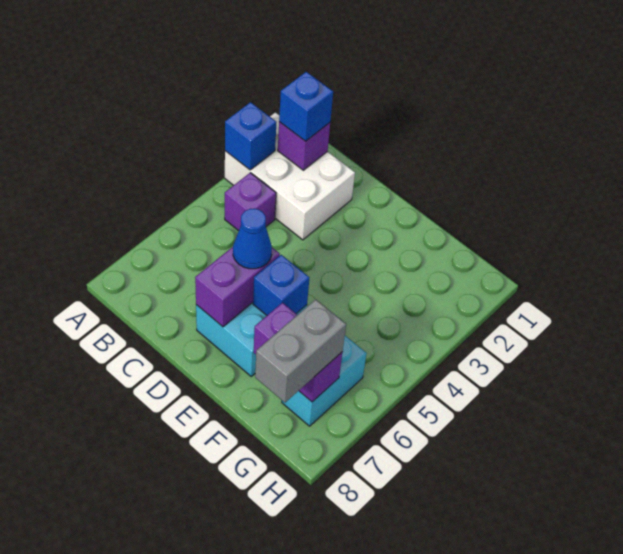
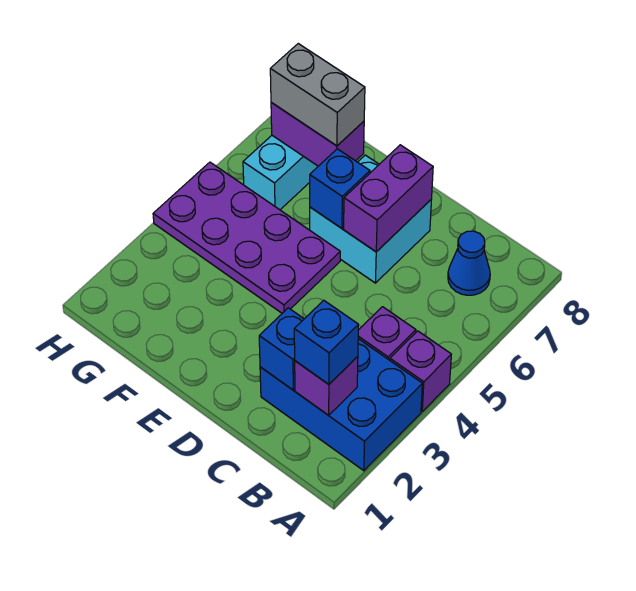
white 2x3 brick [225,112,355,240] -> blue 2x3 brick [260,339,422,471]
blue 1x1 brick [225,102,276,170] -> blue 1x1 brick moved to [259,308,304,390]
none -> purple 1x1 brick [390,331,451,411]
blue 1x1 cone [233,209,272,269] -> blue 1x1 cone moved to [448,231,490,295]
none -> purple 2x4 plate [153,162,340,313]
grey 1x2 brick [255,299,346,403] -> grey 1x2 brick turned to [270,44,365,146]

